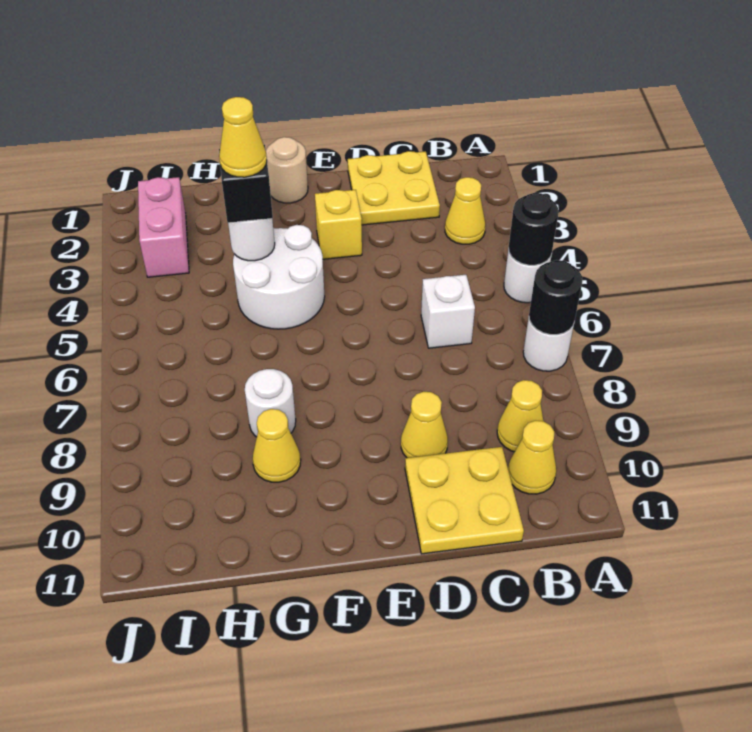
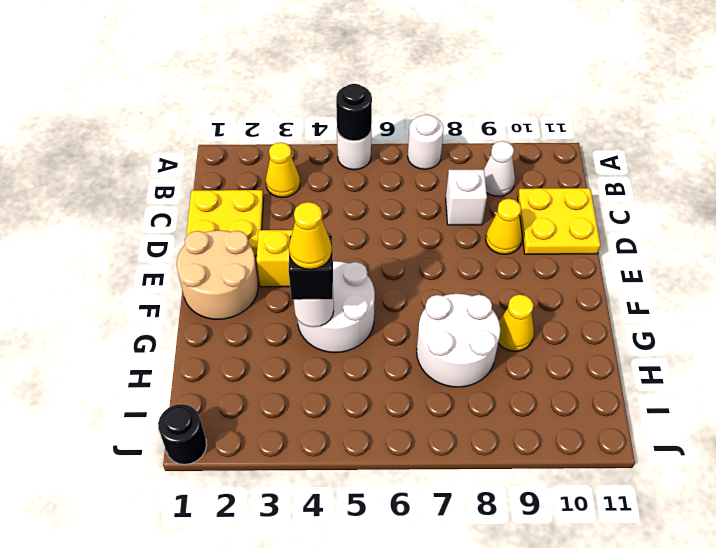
black 1x1 round brick [529,260,582,335] -> black 1x1 round brick moved to [158,404,207,465]
yellow 1x1 cone [497,380,543,452] -> white 1x1 cone [484,141,515,196]
yellow 1x1 cone [508,421,556,494] -> none
white 1x1 brick [421,275,475,348] -> white 1x1 brick moved to [446,170,487,225]
tan 1x1 round brick [266,137,308,203] -> tan 2x2 round brick [177,230,258,319]
white 1x1 round brick [245,369,296,437] -> white 2x2 round brick [417,294,500,387]
pink 1x2 brick [138,177,189,277] -> none

